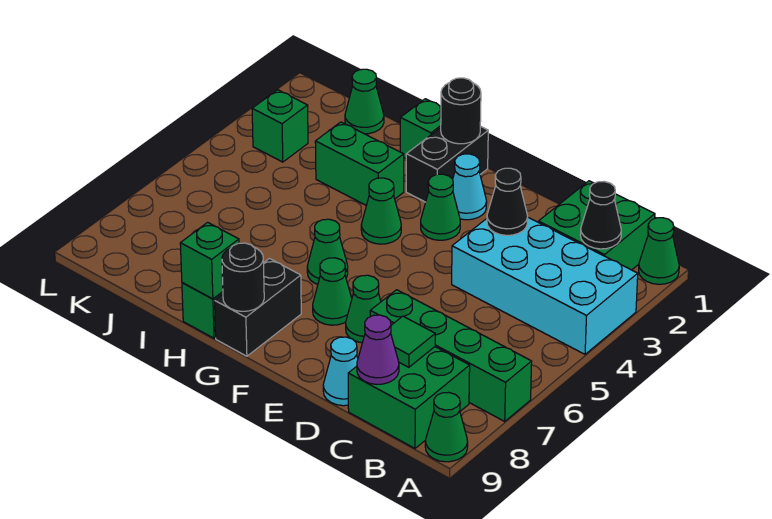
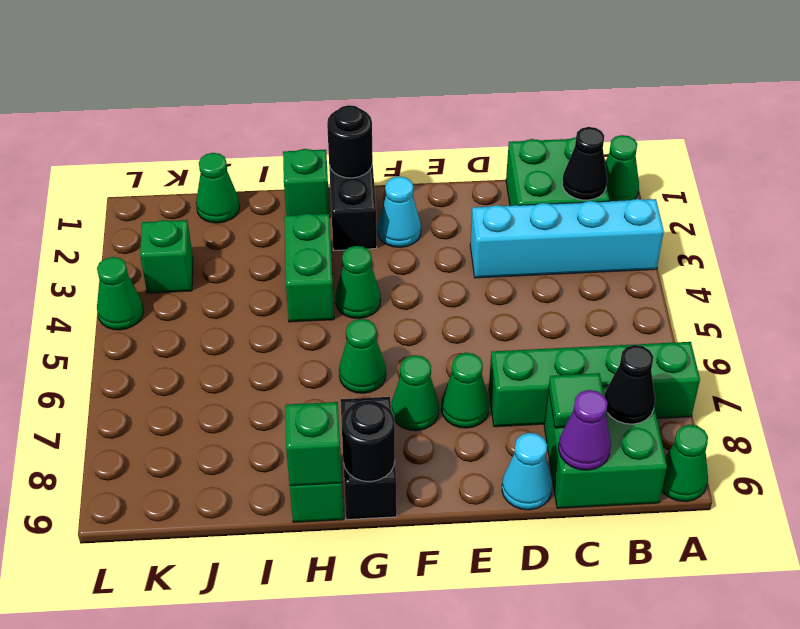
cyan 2x4 brick [452,218,638,354] -> cyan 1x4 brick [470,199,664,278]
black 1x1 cone [487,168,528,235] -> black 1x1 cone moved to [605,345,655,424]
green 1x1 cone [421,174,460,240] -> green 1x1 cone moved to [97,257,144,330]
green 1x2 brick [315,122,404,205] -> green 1x2 brick turned to [284,214,334,322]

